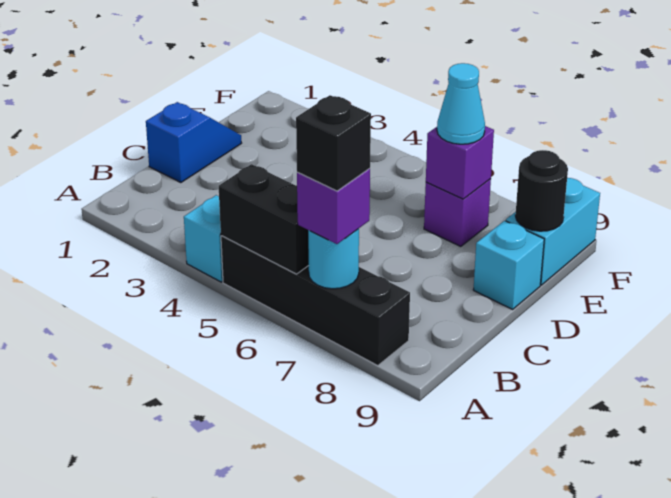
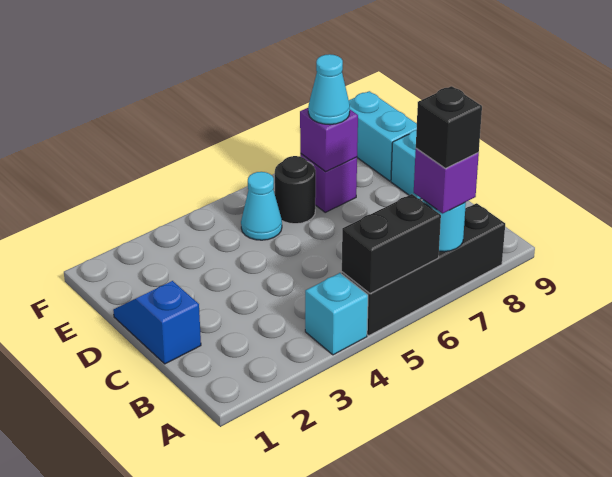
none -> cyan 1x1 cone [241,172,282,240]
black 1x1 round brick [515,150,568,231] -> black 1x1 round brick moved to [275,156,316,224]

